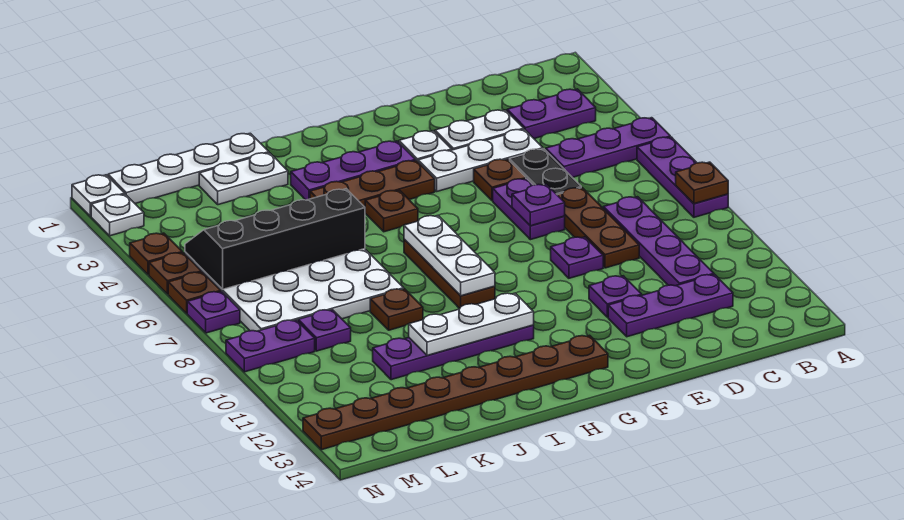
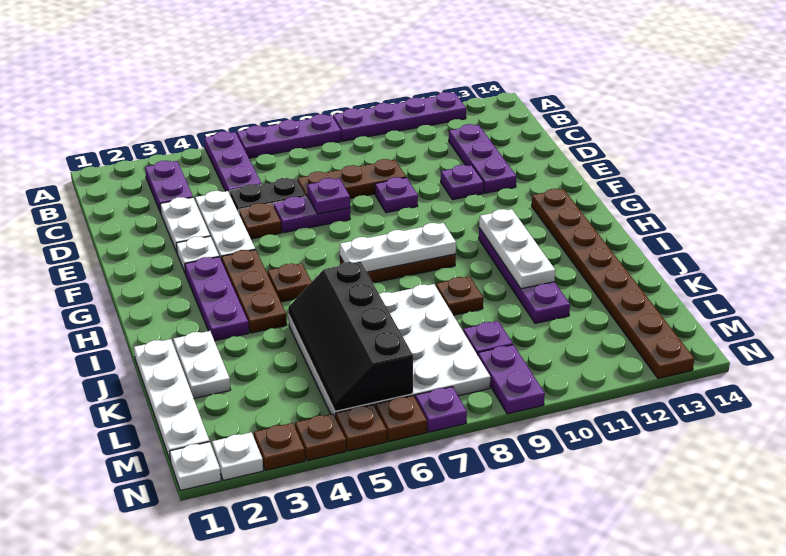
brown 1x1 plate [676,162,728,204] -> brown 1x1 plate moved to [254,423,305,471]
purple 1x4 plate [603,197,714,286] -> purple 1x4 plate moved to [333,92,466,141]

